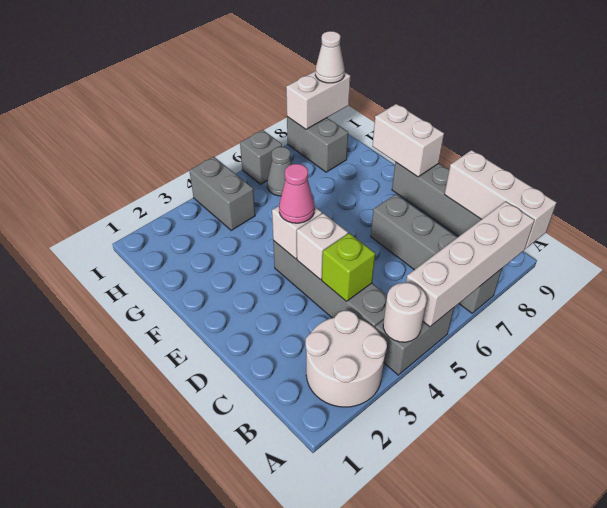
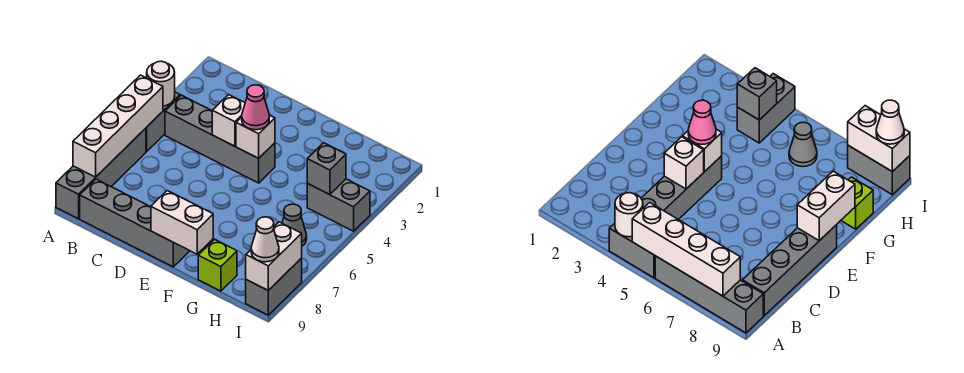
white 2x2 round brick [306,311,387,407] -> none
grey 1x4 brick [371,194,502,313] -> grey 1x4 brick turned to [56,128,146,219]
white 1x3 brick [444,150,557,249] -> none
lime 1x1 brick [322,233,375,301] -> lime 1x1 brick moved to [198,239,237,291]
grey 1x2 brick [287,117,348,172] -> grey 1x2 brick turned to [246,258,302,315]
grey 1x1 brick [240,130,282,184] -> grey 1x1 brick moved to [307,143,346,195]

